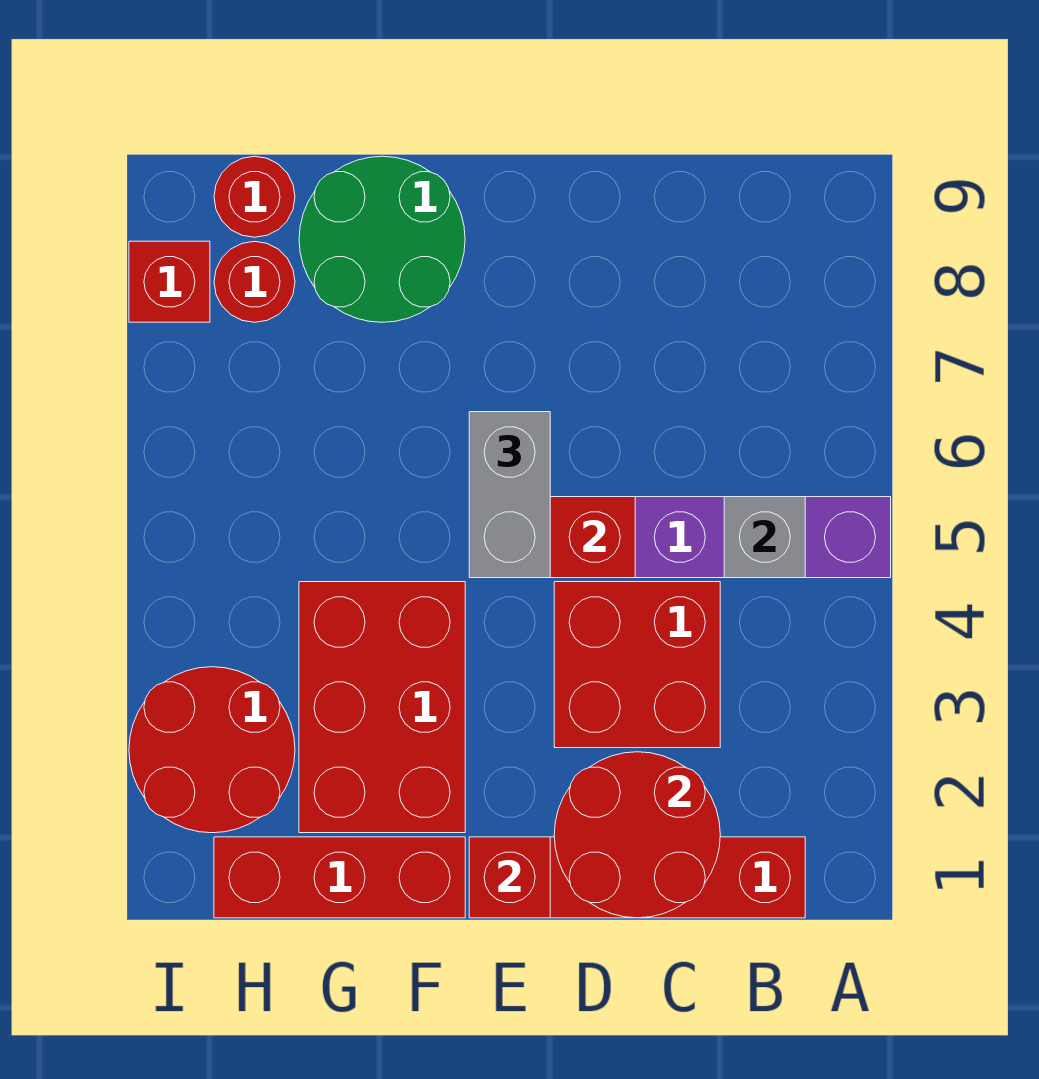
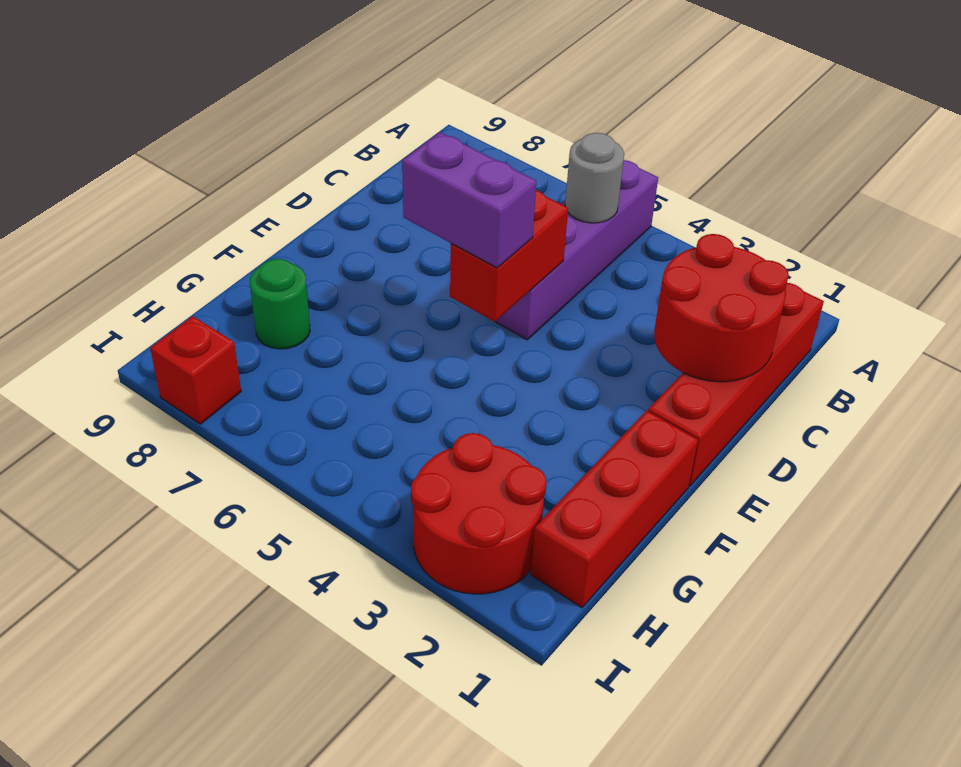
grey 1x1 brick [724,497,805,578] -> grey 1x1 round brick [565,133,624,223]
red 2x2 brick [554,582,720,748] -> none
red 1x1 brick [469,837,550,918] -> none
grey 1x2 brick [469,412,550,578] -> purple 1x2 brick [402,132,536,268]
red 2x3 brick [299,582,465,833] -> none
green 2x2 round brick [299,156,465,322] -> green 1x1 round brick [250,259,310,349]
red 1x1 round brick [214,241,295,322] -> none
red 1x1 round brick [214,156,295,237] -> none

